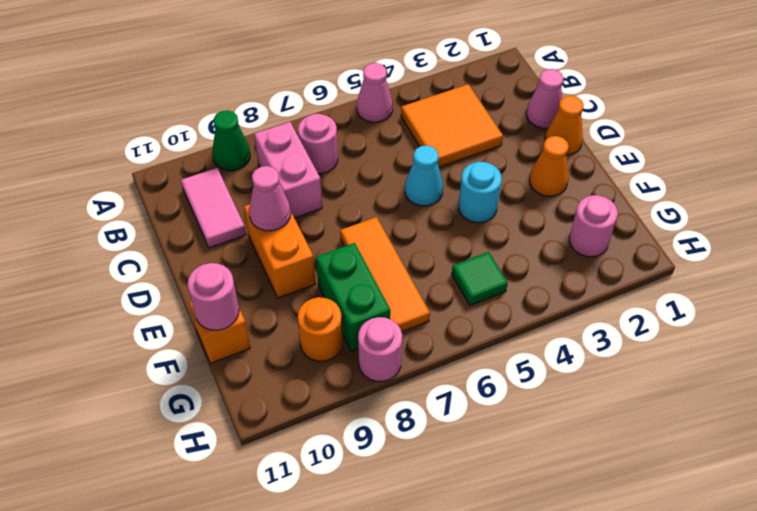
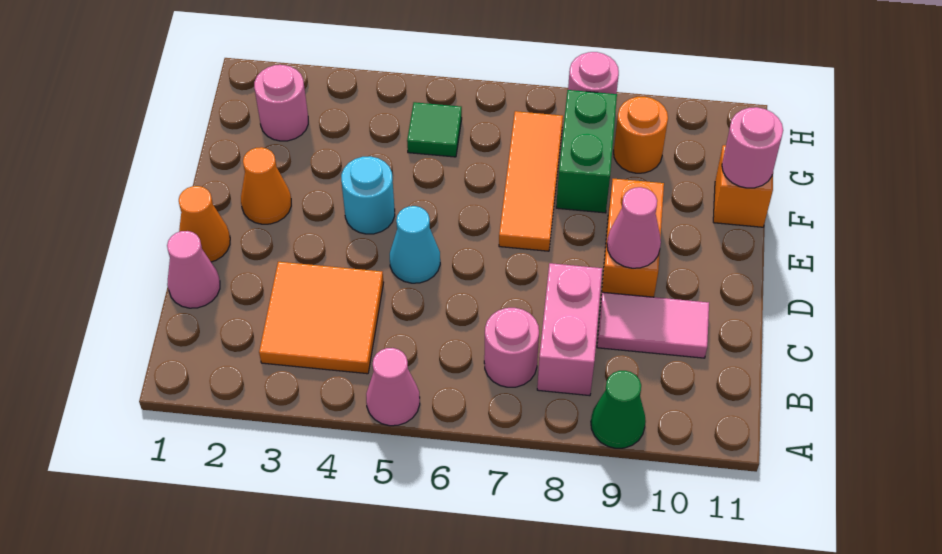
pink 1x2 tile [181,168,246,248] -> pink 1x2 tile turned to [597,292,709,358]

